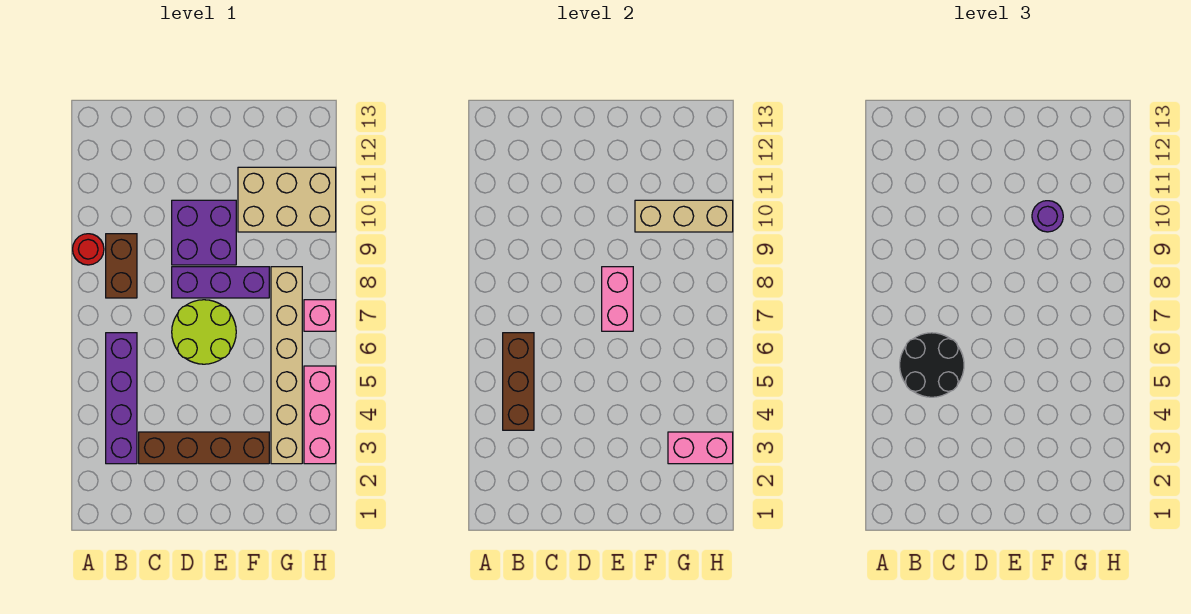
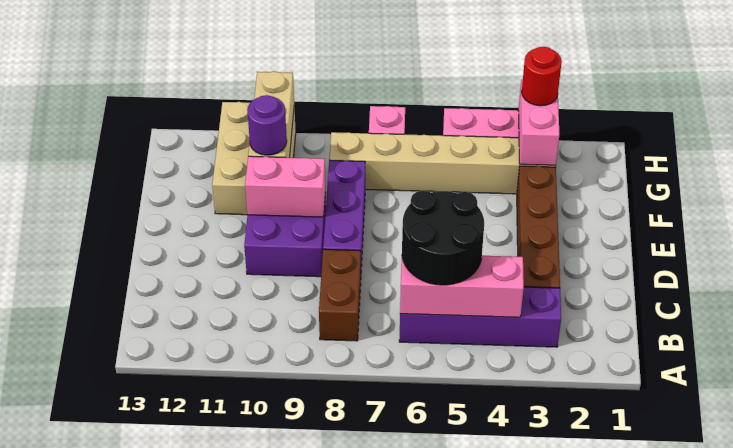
red 1x1 round brick [73,234,104,265] -> red 1x1 round brick moved to [522,47,562,106]
brown 1x3 brick [503,333,534,430] -> pink 1x3 brick [400,256,524,317]
brown 1x2 brick [106,234,137,298] -> brown 1x2 brick turned to [319,249,361,341]
lime 2x2 round brick [172,300,236,364] -> none
pink 1x2 brick [602,267,633,331] -> pink 1x2 brick moved to [245,156,325,217]

